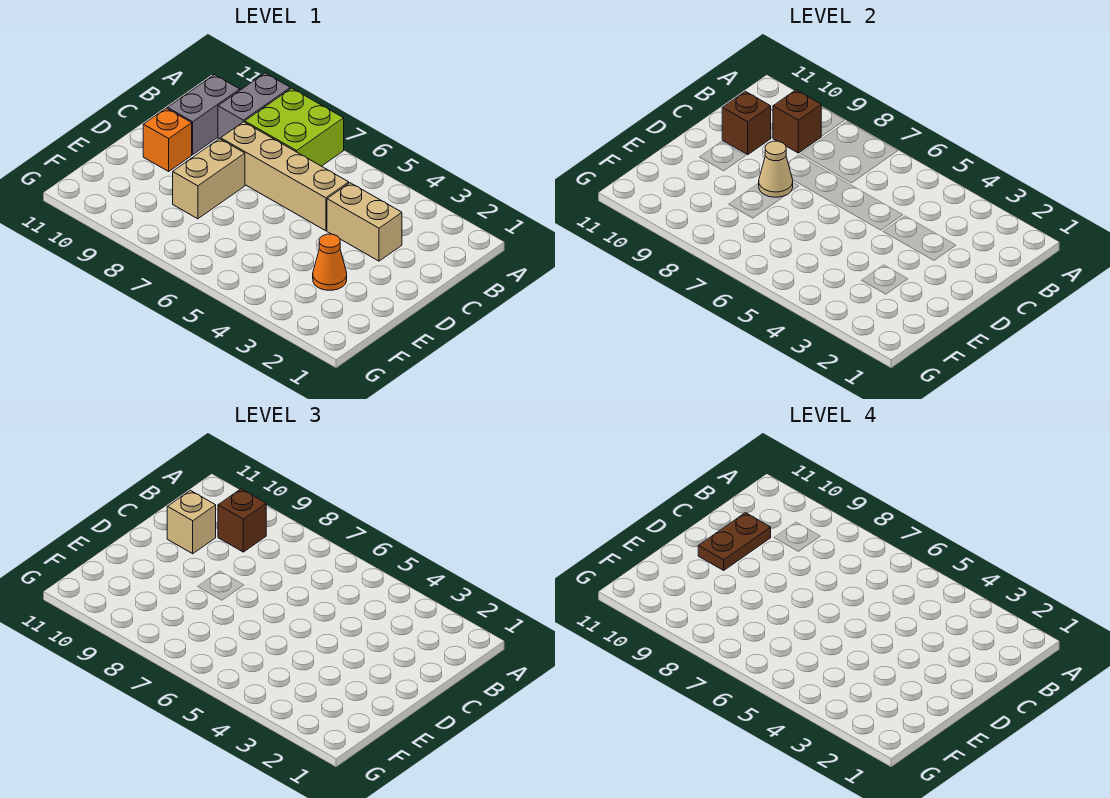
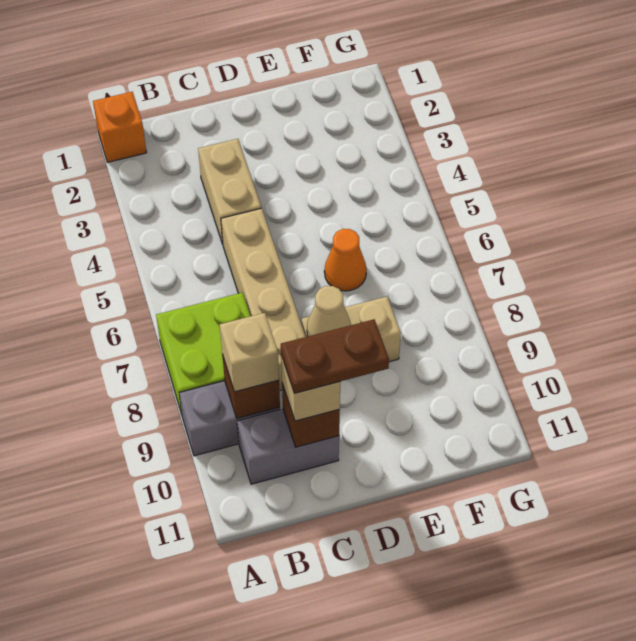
brown 1x1 brick [218,489,266,552] -> tan 1x1 brick [220,313,279,392]
orange 1x1 brick [143,108,192,171] -> orange 1x1 brick moved to [93,92,146,162]
orange 1x1 cone [313,234,347,290] -> orange 1x1 cone moved to [324,229,367,291]

